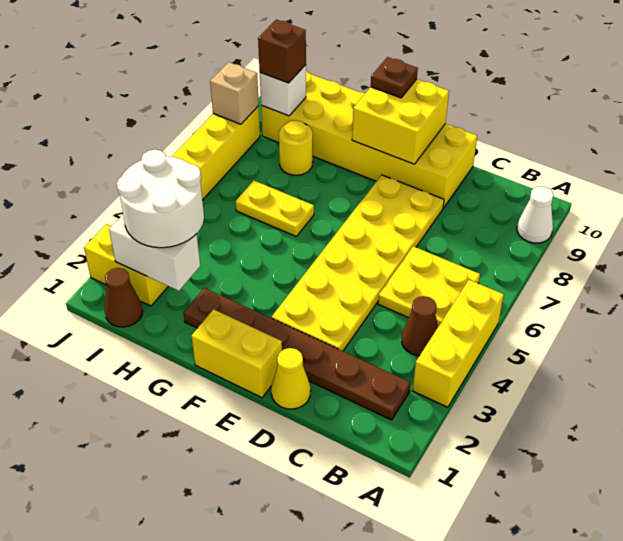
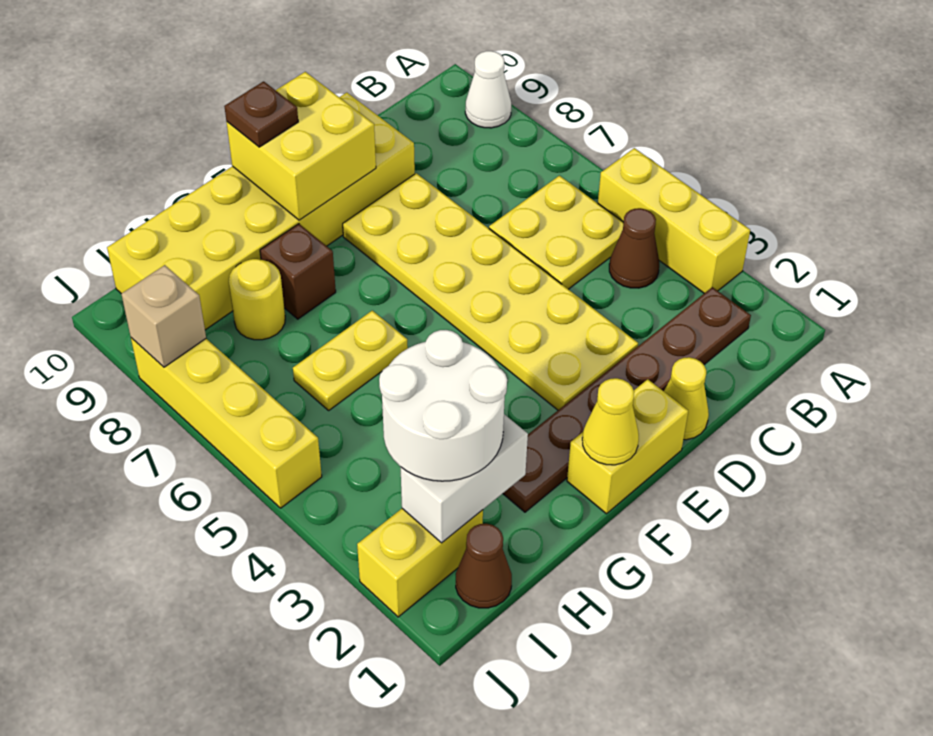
none -> yellow 1x1 cone [582,378,639,465]
white 1x1 brick [260,65,306,116] -> none
brown 1x1 brick [258,20,306,83] -> brown 1x1 brick moved to [260,224,336,319]

